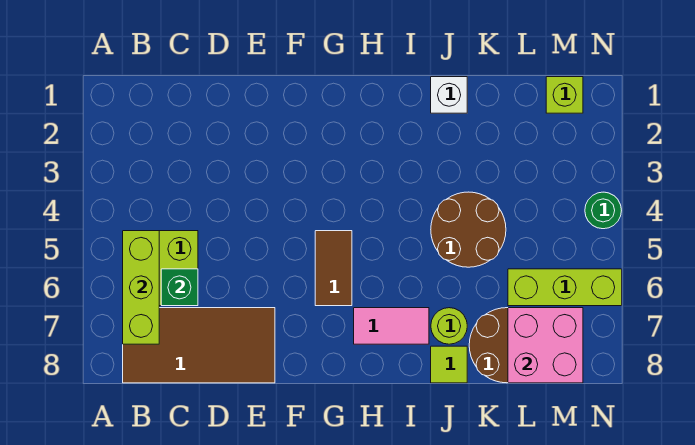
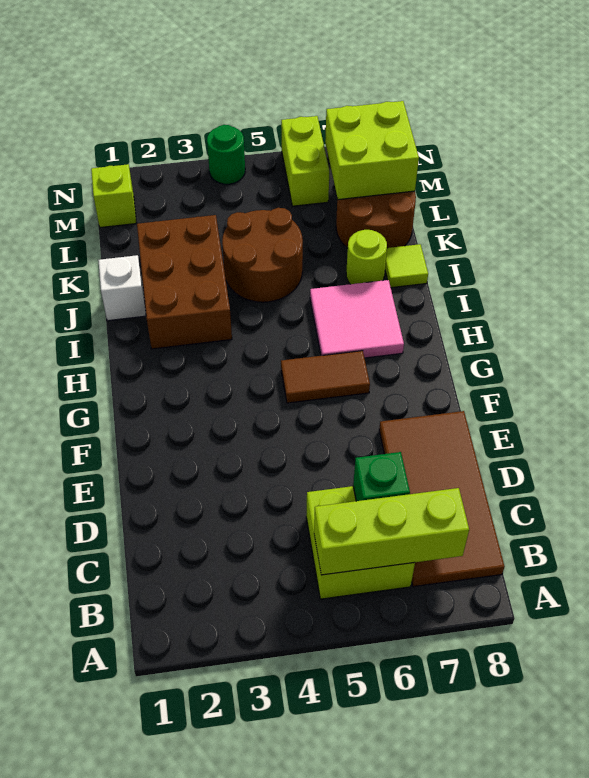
pink 1x2 tile [354,308,429,344] -> pink 2x2 tile [310,280,404,358]
none -> brown 2x3 brick [137,215,232,349]
lime 1x3 brick [508,269,622,306] -> lime 1x2 brick [281,116,329,206]
pink 2x2 brick [508,308,583,383] -> lime 2x2 brick [325,101,419,200]

